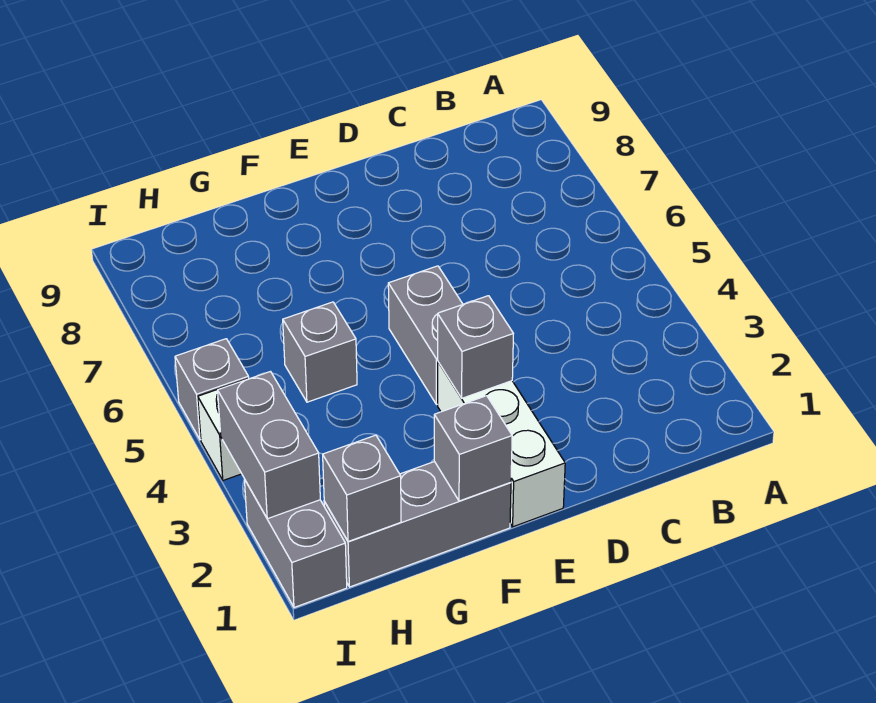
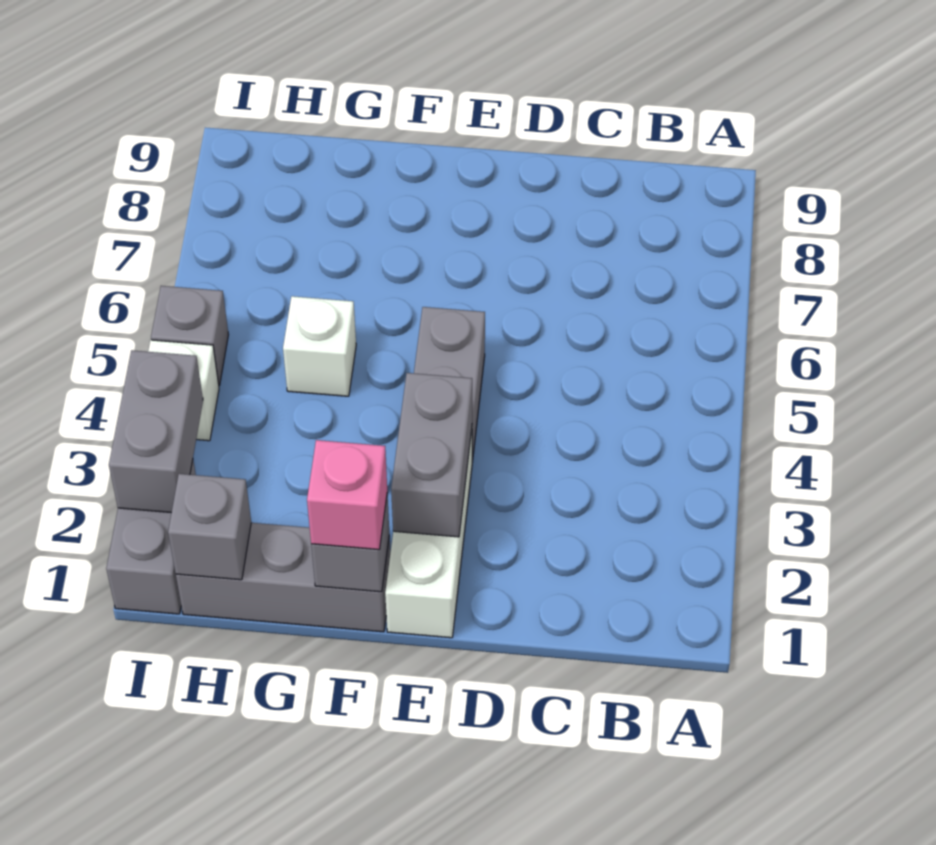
grey 1x1 brick [438,296,513,398] -> grey 1x2 brick [391,373,472,537]
none -> pink 1x1 brick [307,440,387,550]
grey 1x1 brick [283,302,357,402] -> white 1x1 brick [283,296,356,396]

